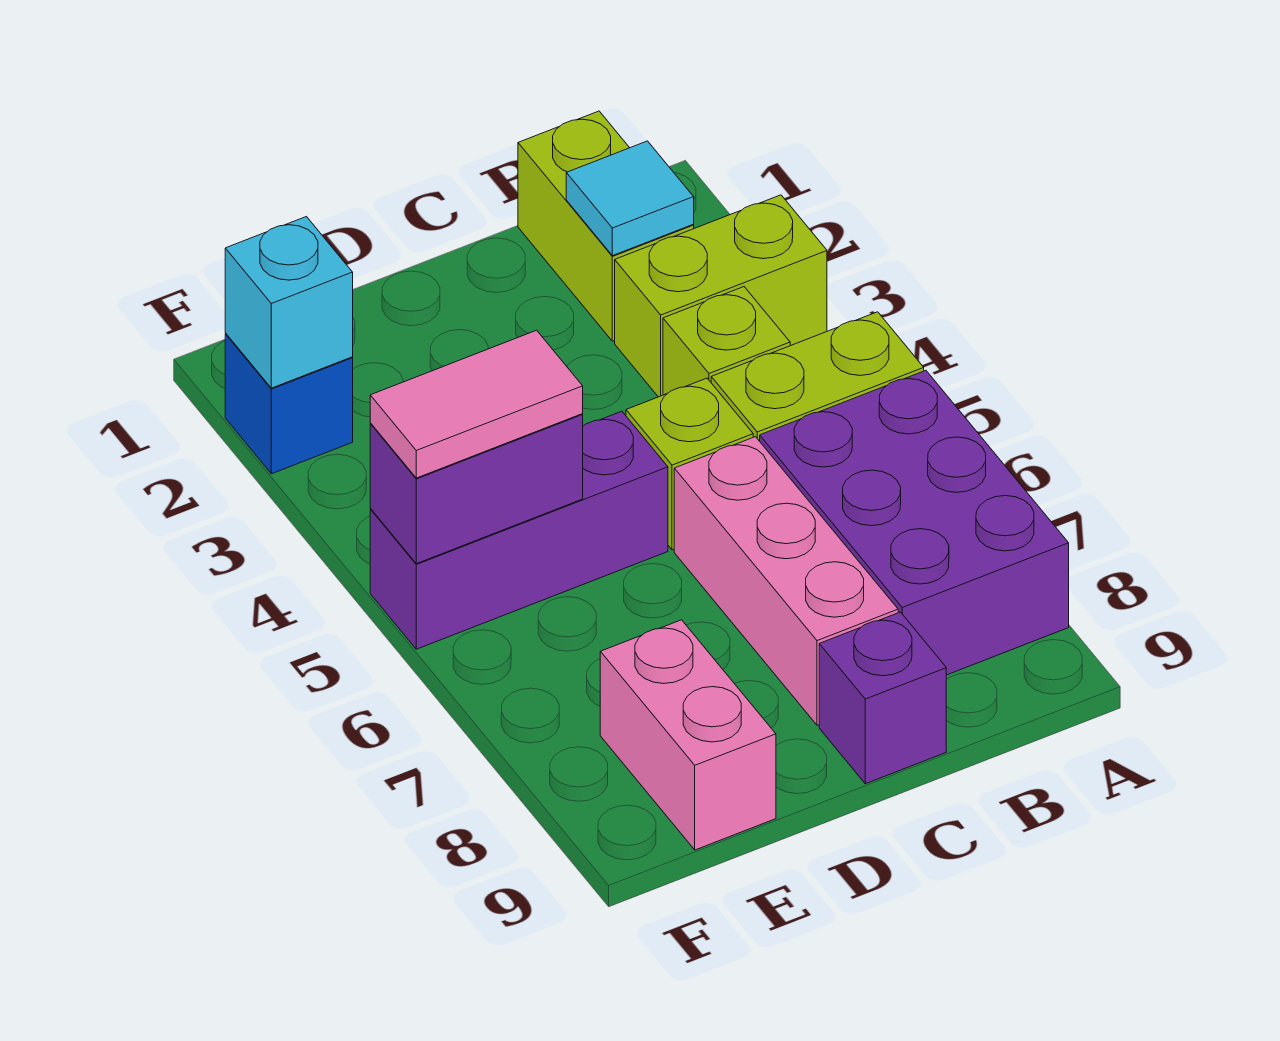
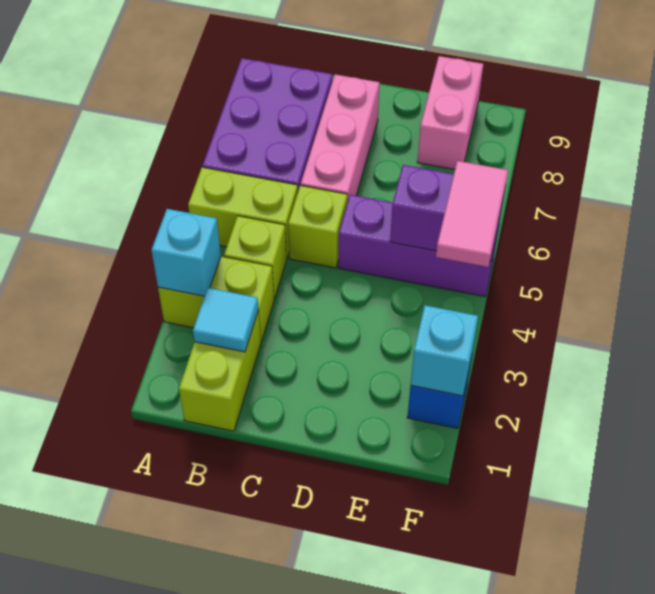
none -> cyan 1x1 brick [151,209,221,296]
purple 1x1 brick [819,612,946,784] -> none
pink 1x2 tile [370,330,583,478] -> pink 1x2 tile turned to [436,161,508,267]

